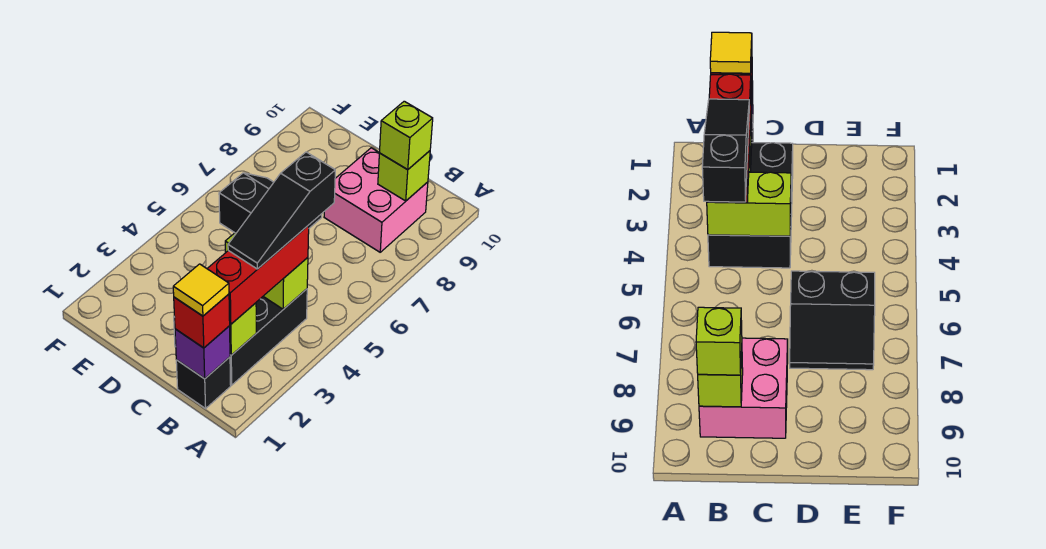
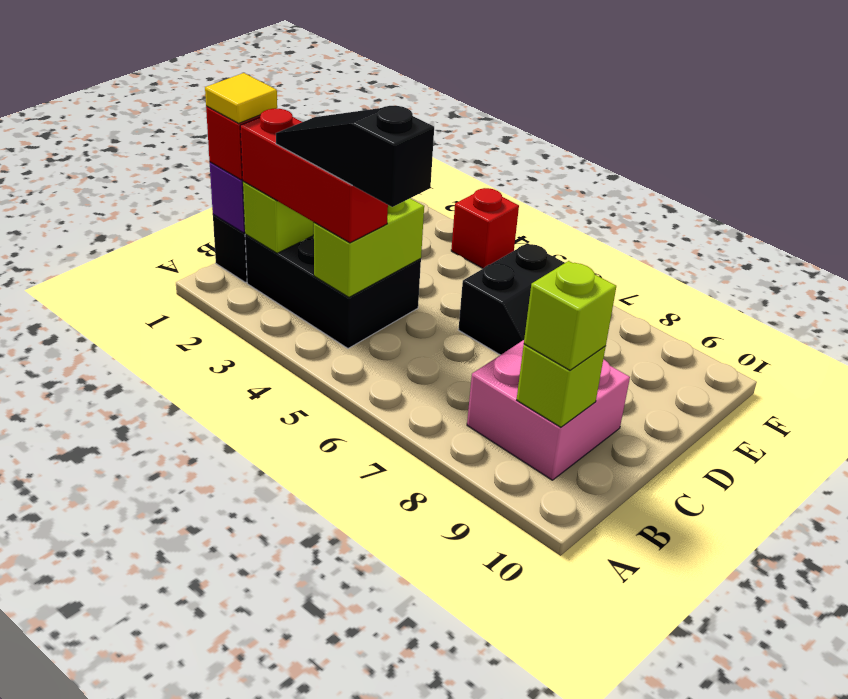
none -> red 1x1 brick [451,188,519,268]

